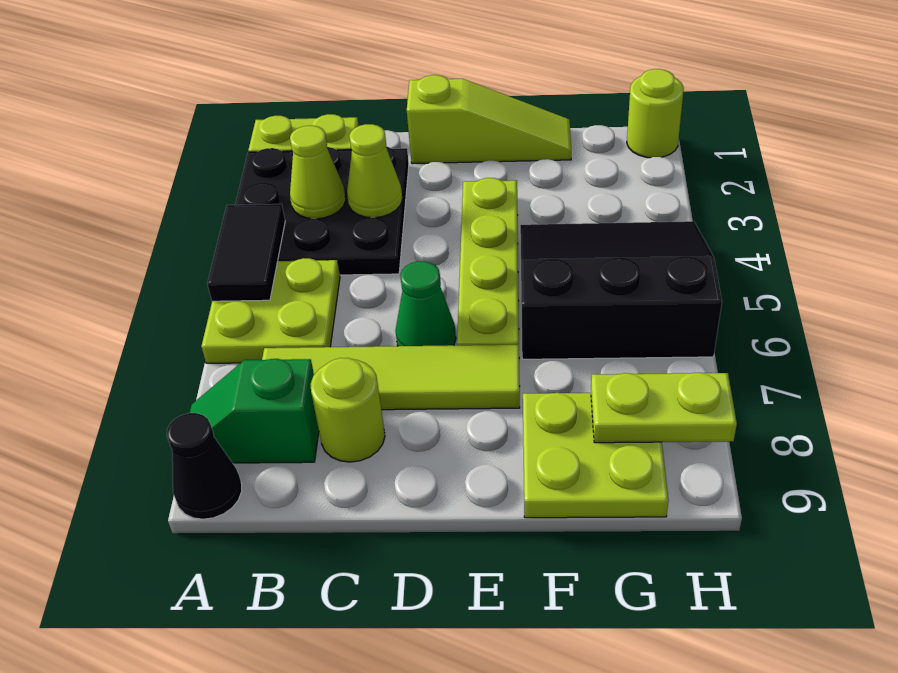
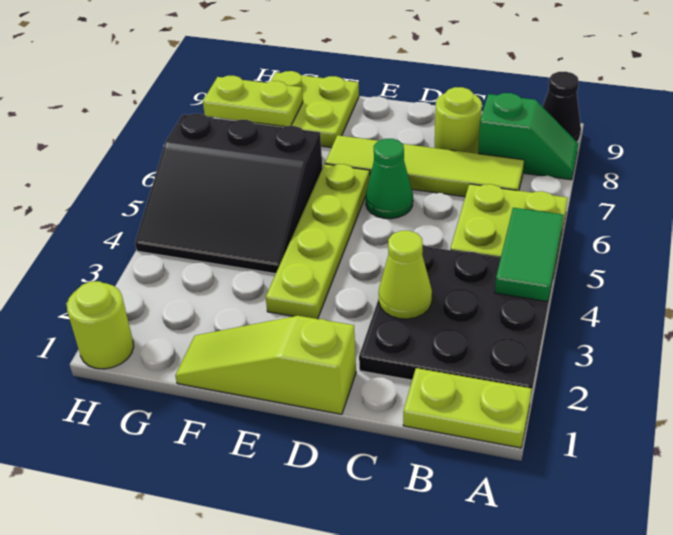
black 1x2 tile [207,204,285,301] -> green 1x2 tile [495,208,564,302]
lime 1x1 cone [290,126,346,219] -> none

